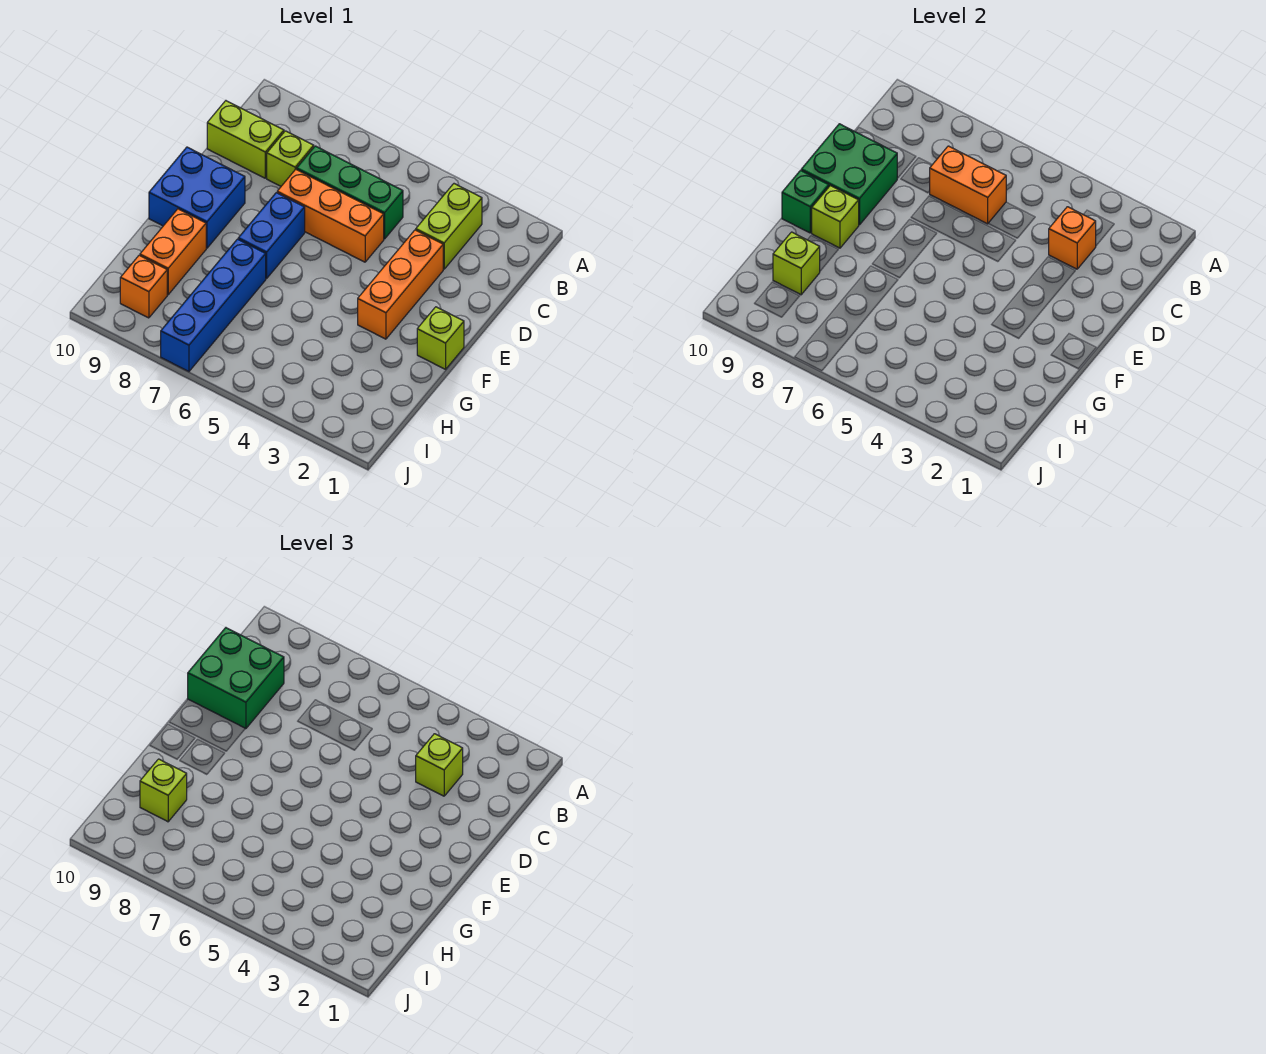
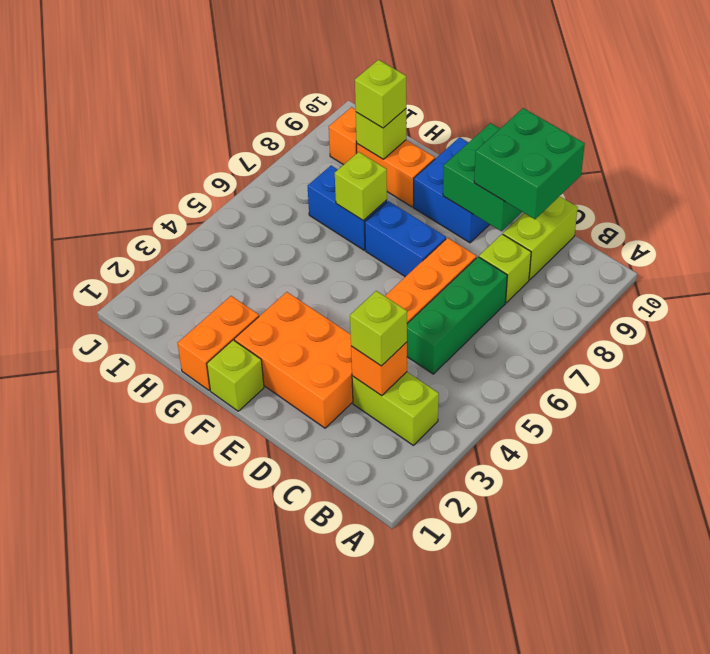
orange 1x2 brick [930,146,1006,224] -> orange 1x2 brick moved to [178,296,259,390]
orange 1x3 brick [358,230,443,339] -> orange 2x3 brick [234,292,353,428]
lime 1x1 brick [812,186,859,248] -> lime 1x1 brick moved to [335,152,387,221]
green 1x1 brick [782,170,829,233] -> none
blue 1x4 brick [161,239,266,371] -> blue 1x2 brick [308,166,387,250]

